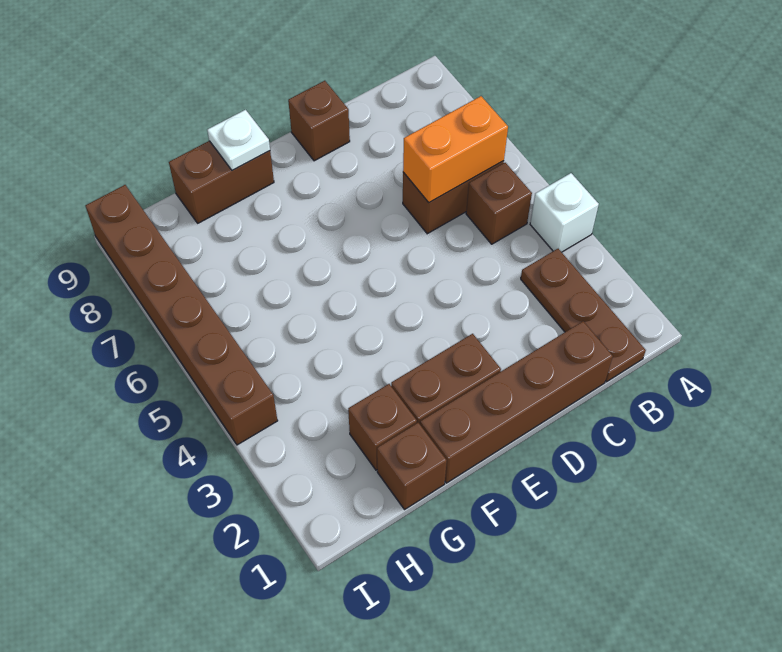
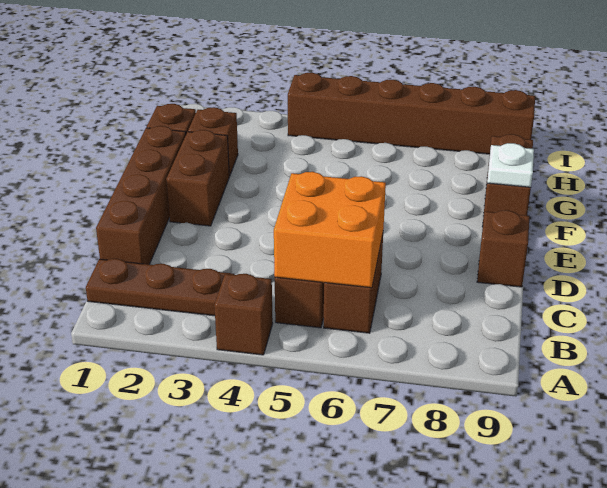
white 1x1 brick [530,173,599,252] -> brown 1x1 brick [214,274,273,355]
orange 1x2 brick [403,96,508,203] -> orange 2x2 brick [274,172,386,288]

